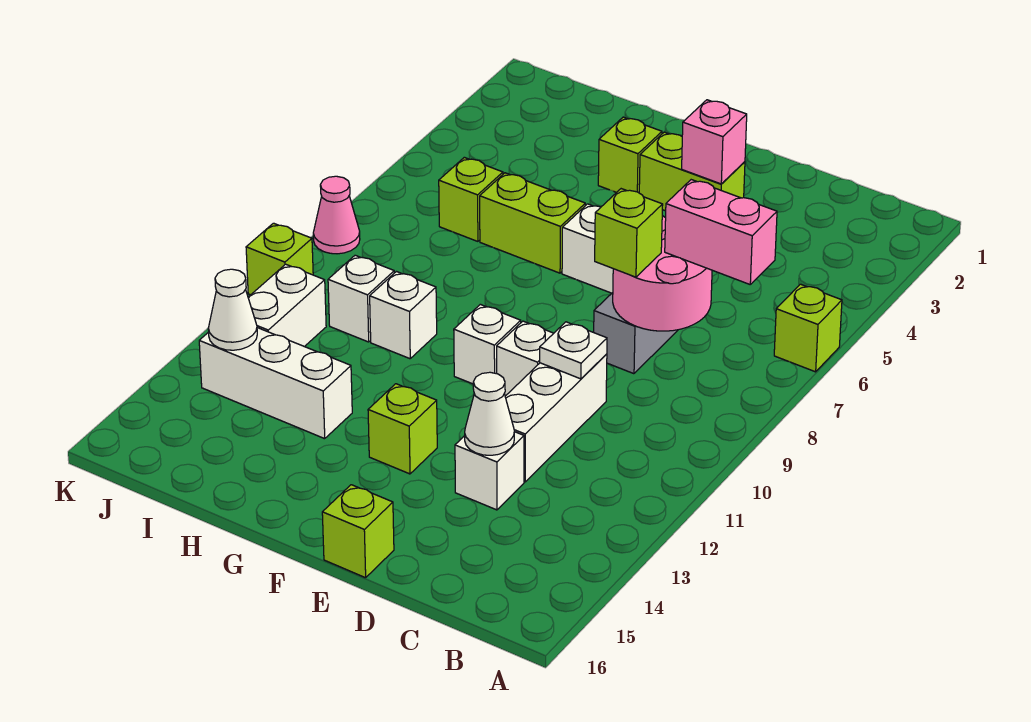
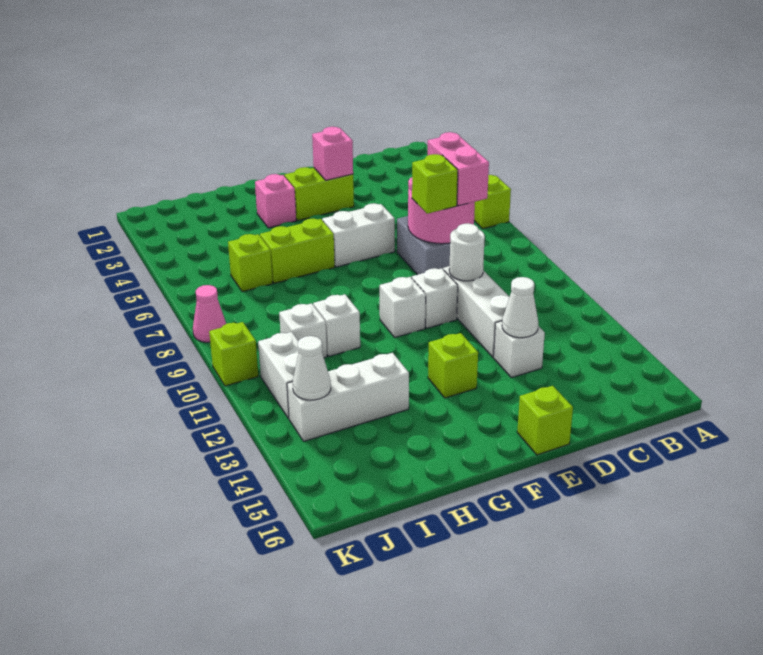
pink 1x2 brick [665,180,777,284] -> pink 1x2 brick turned to [428,132,489,206]
white 1x1 plate [540,322,607,379] -> white 1x1 round brick [449,224,485,281]
lime 1x1 brick [598,117,662,193] -> pink 1x1 brick [255,174,296,228]

